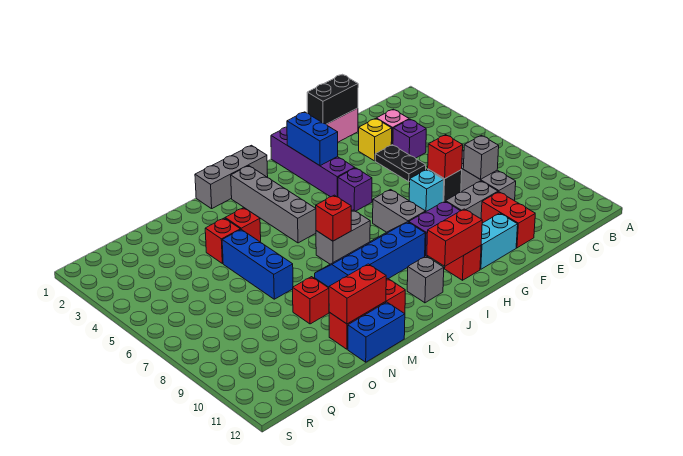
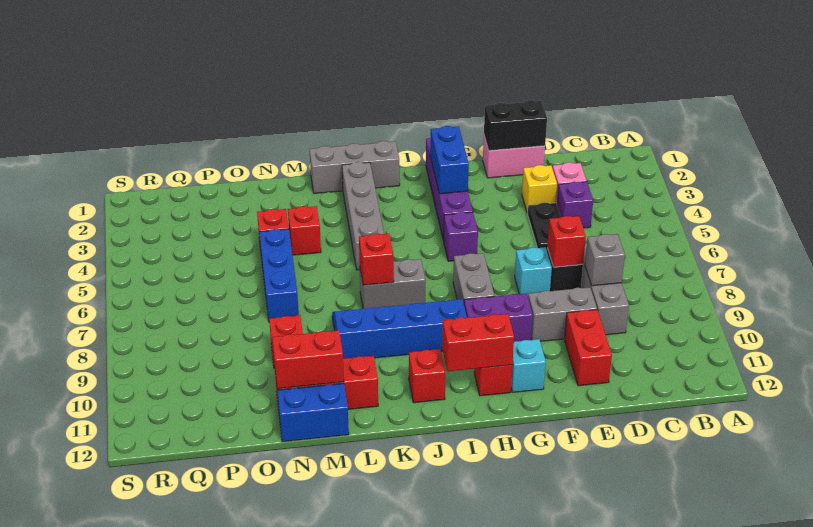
cyan 1x2 brick [480,213,518,269] -> cyan 1x1 brick [511,339,546,392]
grey 1x1 brick [407,256,444,303] -> red 1x1 brick [409,349,445,403]

